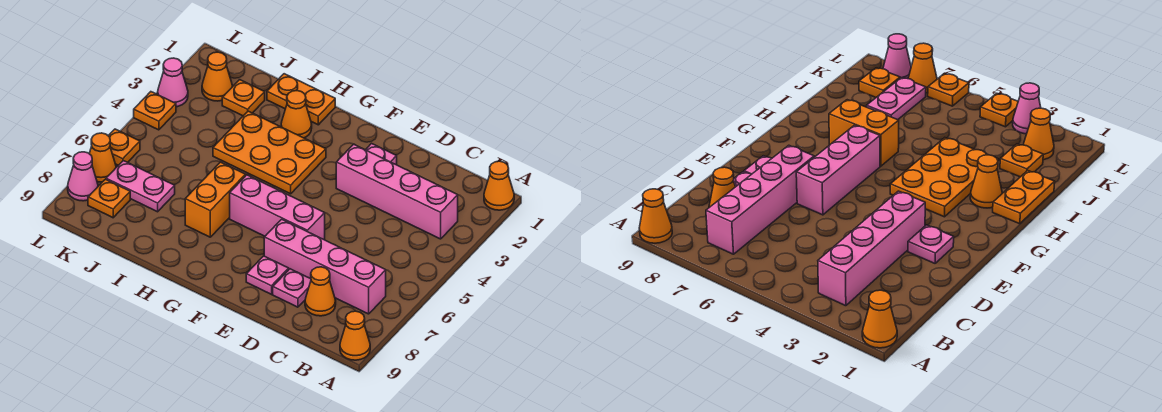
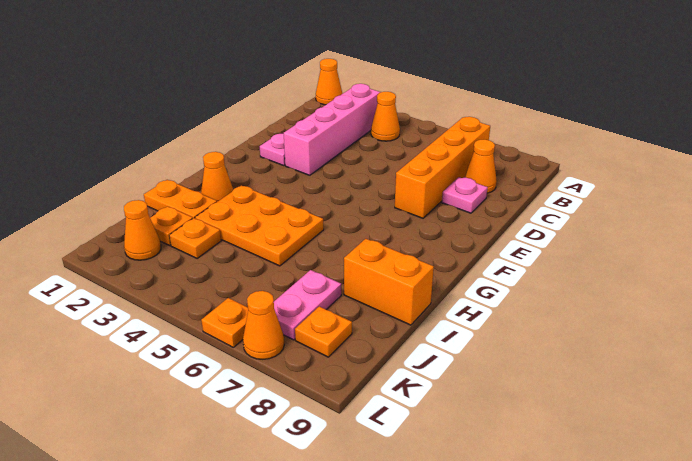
orange 1x1 cone [340,311,370,360] -> orange 1x1 cone moved to [371,92,400,141]
pink 1x4 brick [264,219,386,314] -> orange 1x4 brick [395,117,490,218]
pink 1x3 brick [230,175,325,239] -> none
pink 1x1 plate [246,256,289,294] -> none
orange 2x3 plate [213,111,326,194] -> orange 2x3 plate turned to [195,185,324,266]
orange 1x2 plate [267,74,335,125] -> orange 1x2 plate turned to [144,180,217,218]
orange 1x2 brick [185,162,246,237] -> orange 1x2 brick moved to [344,239,434,325]
pink 1x1 cone [158,58,188,107] -> none
orange 1x1 plate [134,92,176,130] -> orange 1x1 plate moved to [169,218,221,259]
pink 1x1 cone [68,152,98,201] -> none

